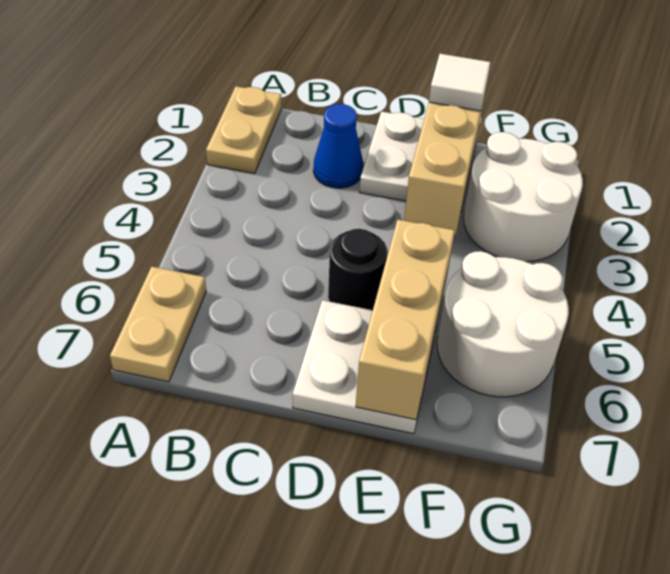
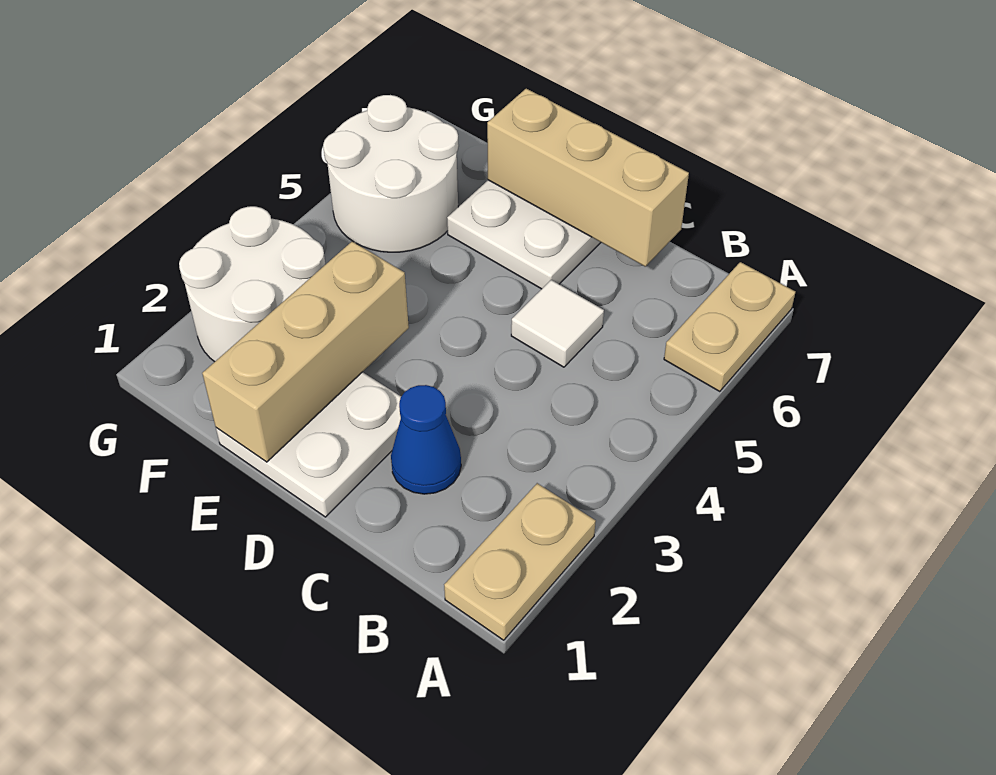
black 1x1 round brick [328,229,387,310] -> none
white 1x1 tile [429,54,491,111] -> white 1x1 tile moved to [511,280,604,367]
tan 1x3 brick [356,220,455,420] -> tan 1x3 brick turned to [487,89,689,266]

